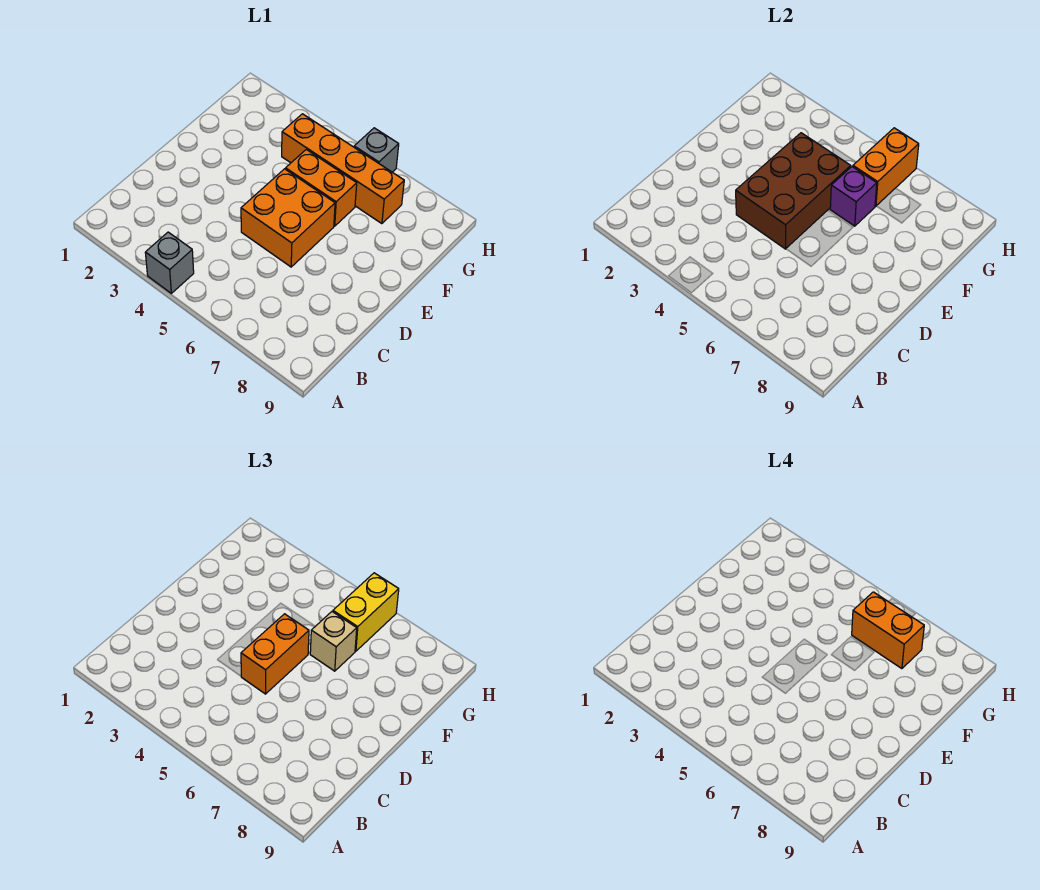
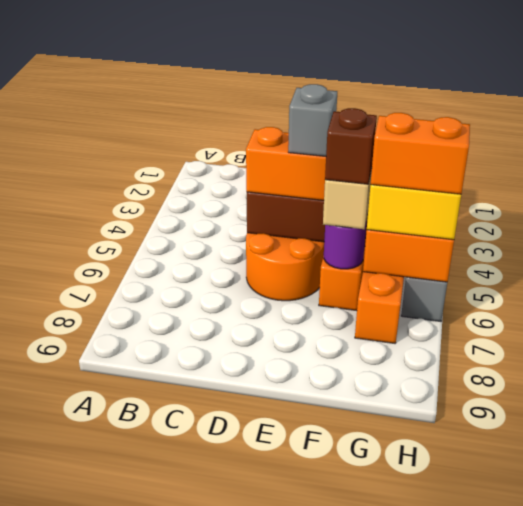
grey 1x1 brick [145,232,194,293] -> grey 1x1 brick moved to [288,84,337,156]
orange 2x2 brick [241,169,335,267] -> orange 2x2 round brick [246,233,324,301]
purple 1x1 brick [830,167,877,226] -> purple 1x1 round brick [324,220,367,269]
none -> brown 1x1 brick [325,108,377,184]
orange 1x2 brick [852,592,924,669] -> orange 1x2 brick turned to [371,113,470,194]

